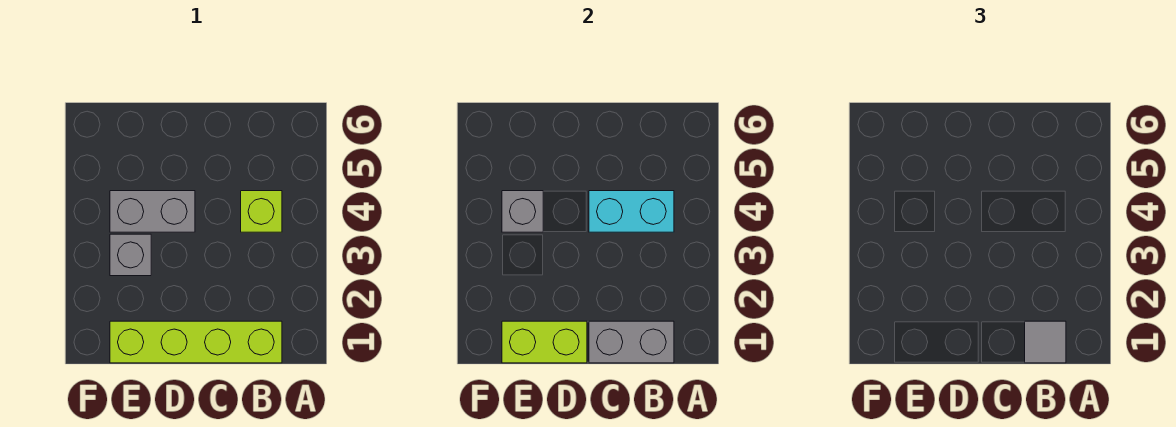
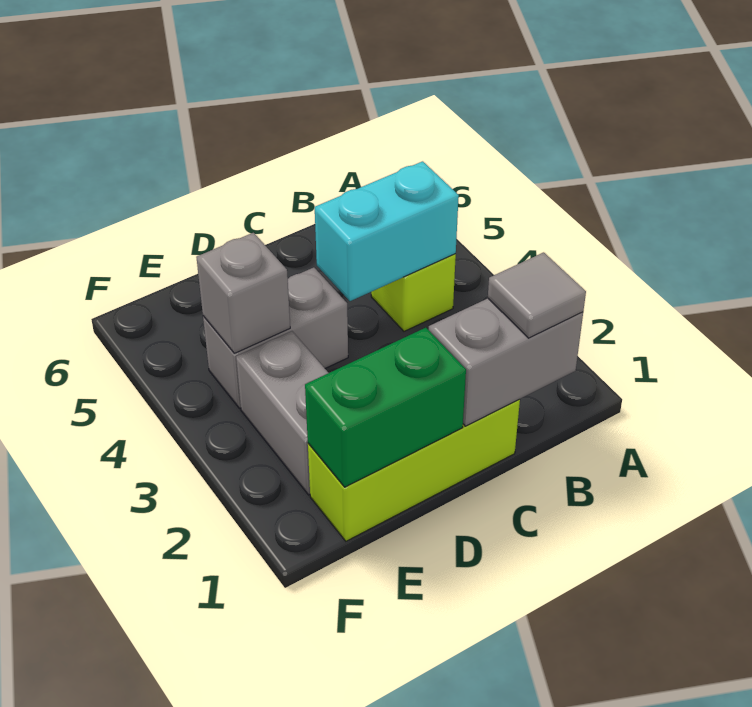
lime 1x4 brick [110,321,282,363] -> lime 1x3 brick [308,399,520,541]
lime 1x2 brick [502,321,587,363] -> green 1x2 brick [305,328,466,487]
grey 1x1 brick [110,234,151,276] -> grey 1x2 brick [236,331,328,495]

